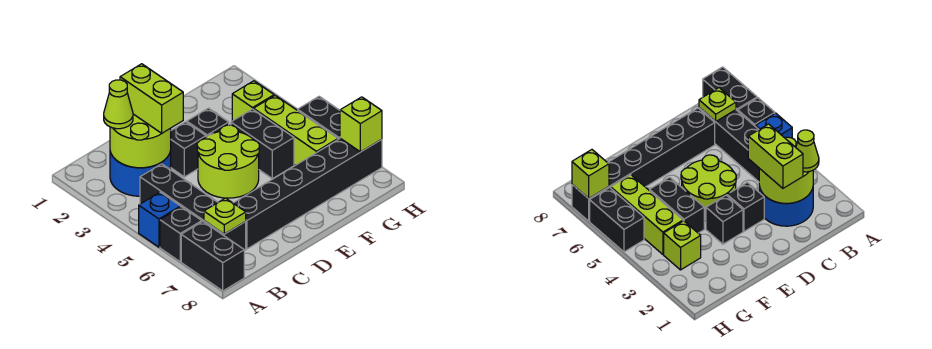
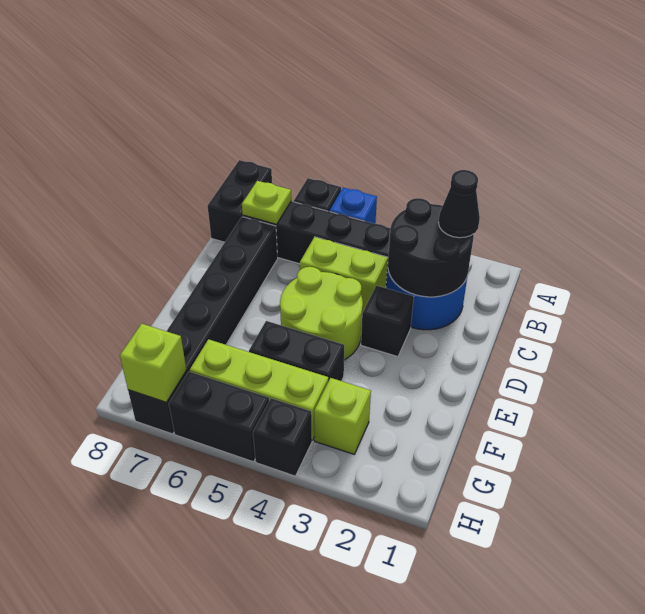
black 1x2 brick [181,221,244,291] -> black 1x2 brick turned to [208,160,272,242]
lime 2x2 round brick [110,114,171,168] -> black 2x2 round brick [388,198,474,297]
lime 1x1 cone [104,80,133,129] -> black 1x1 cone [438,170,480,238]
lime 1x2 brick [120,64,183,133] -> lime 1x2 brick moved to [300,237,388,313]
black 1x1 brick [187,108,229,137] -> black 1x1 brick moved to [253,398,312,476]

